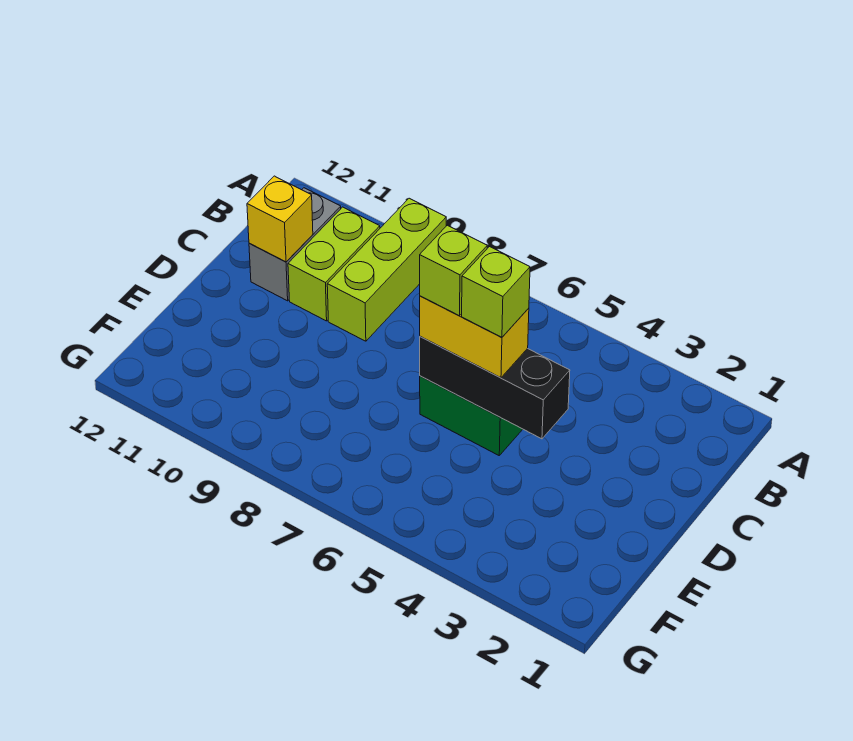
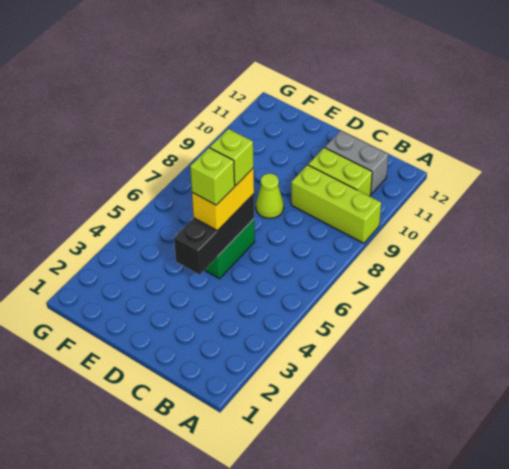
yellow 1x1 brick [247,176,313,262] -> none
none -> lime 1x1 cone [256,173,284,218]

